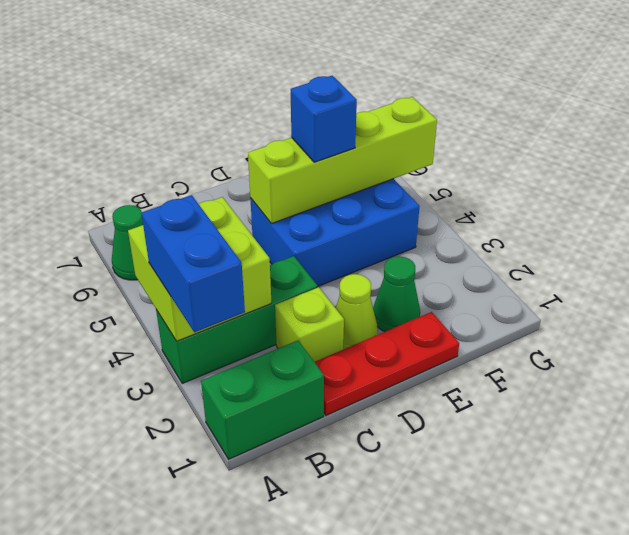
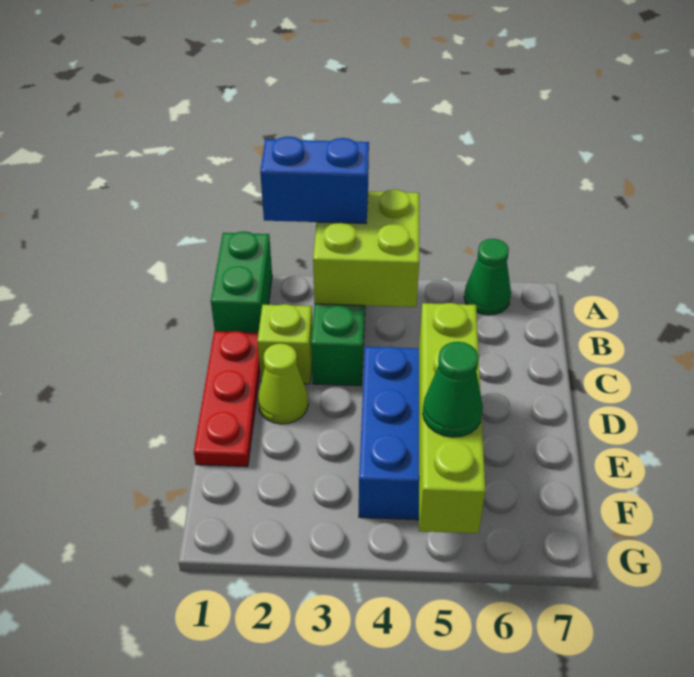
green 1x1 cone [373,256,420,331] -> green 1x1 cone moved to [423,342,483,437]
blue 1x1 brick [291,76,357,162] -> none

